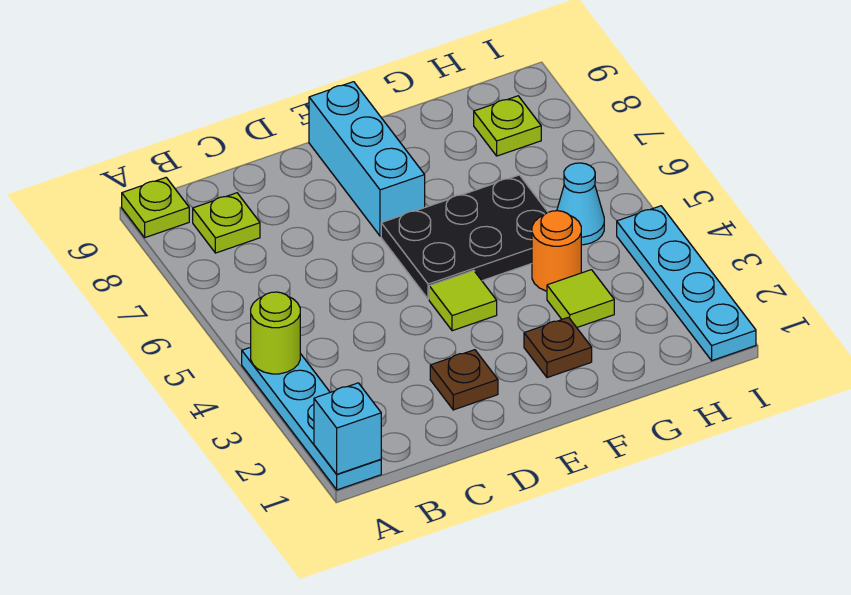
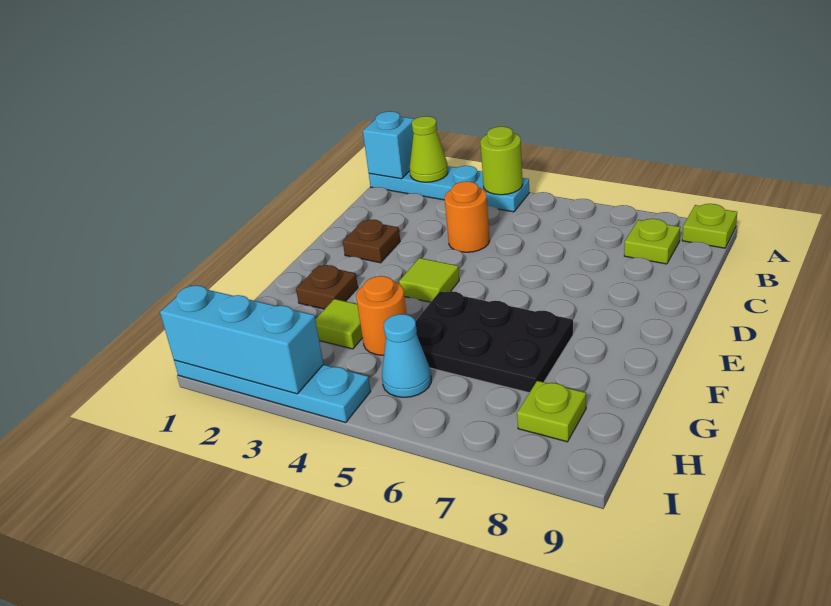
none -> lime 1x1 cone [410,116,448,182]
none -> orange 1x1 round brick [445,181,490,252]
black 2x3 plate [381,175,548,299] -> black 2x3 plate turned to [415,291,573,393]
cyan 1x3 brick [309,82,425,236] -> cyan 1x3 brick moved to [160,285,323,394]

